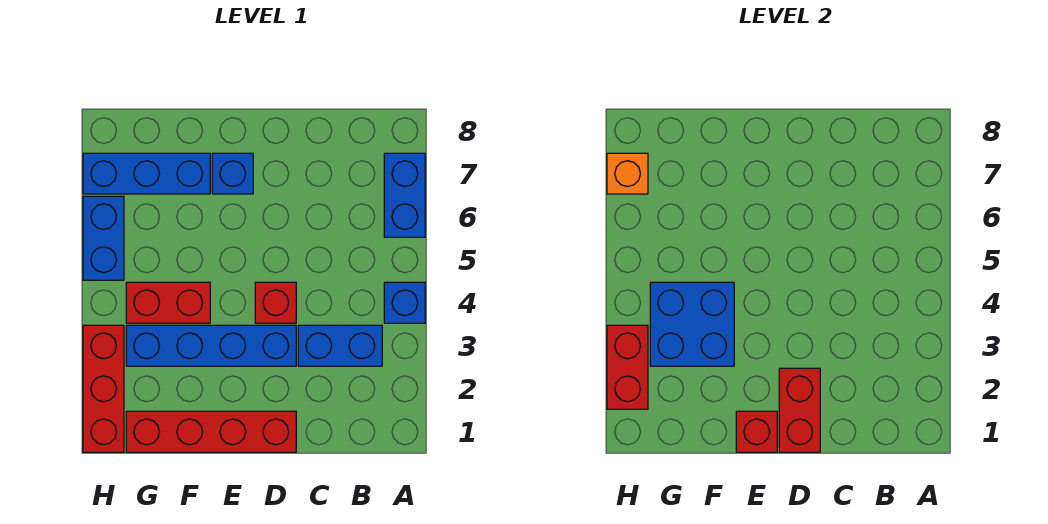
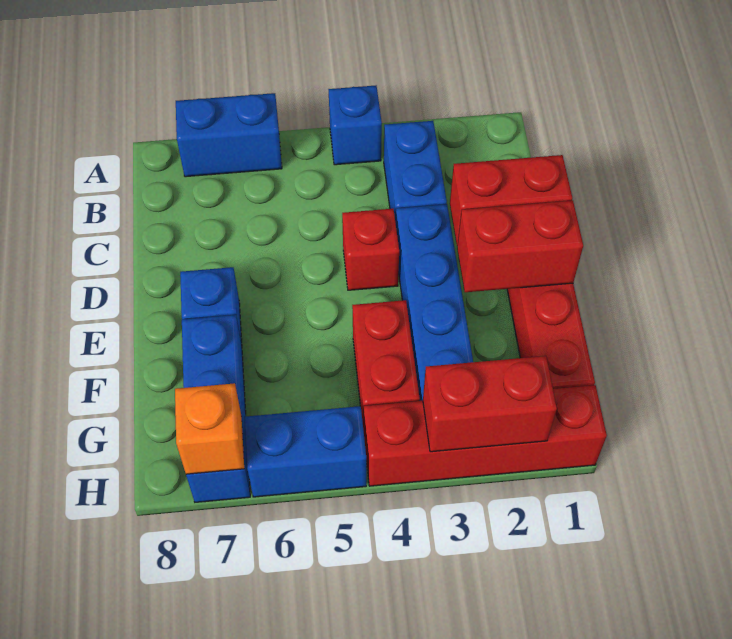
red 1x1 brick [736,411,777,452] -> red 1x2 brick [457,200,583,292]
blue 2x2 brick [650,282,734,366] -> none
red 1x3 brick [83,325,124,452] -> red 1x4 brick [364,385,607,486]

